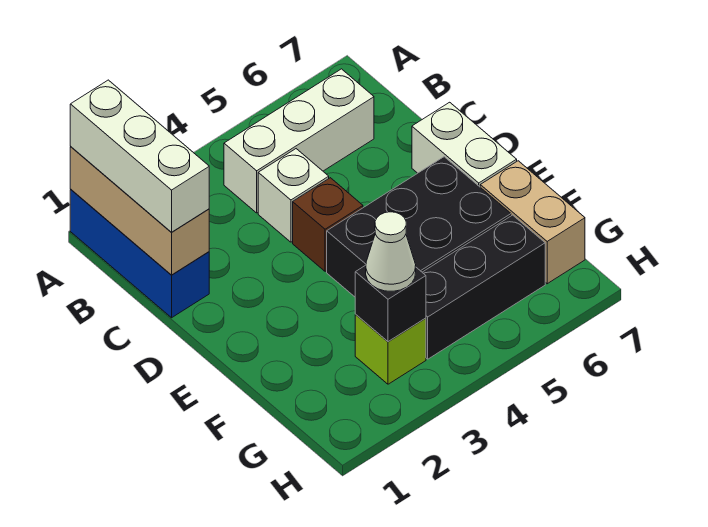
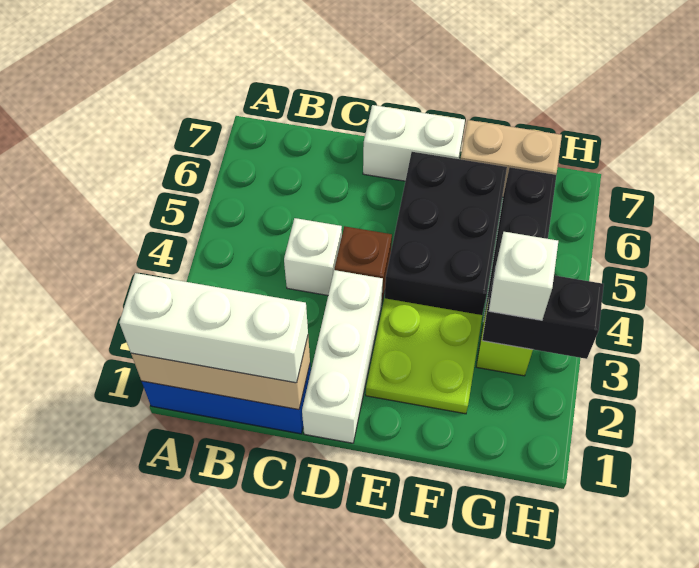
white 1x3 brick [224,69,374,213] -> white 1x3 brick moved to [302,270,383,443]
none -> lime 2x2 plate [366,298,482,414]
black 1x1 brick [355,265,426,342] -> black 1x2 brick [482,272,604,359]
white 1x1 cone [366,212,416,291] -> white 1x1 brick [489,232,558,320]

